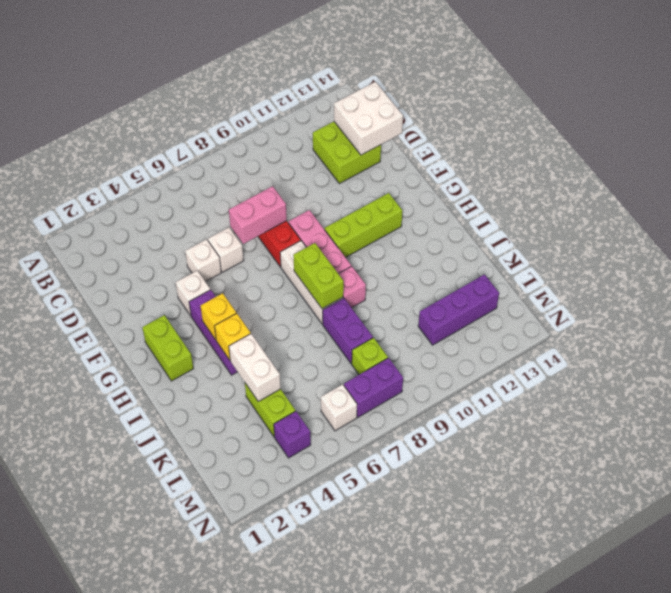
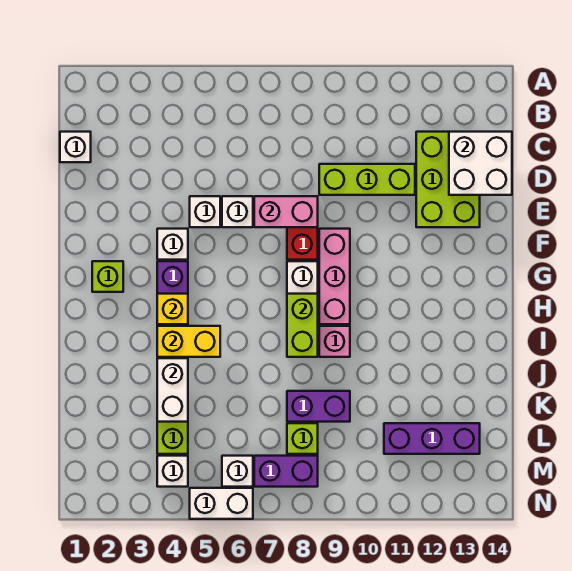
none -> white 1x1 brick [60,132,91,162]
lime 2x2 brick [313,122,381,184] -> lime 2x3 brick [416,132,480,227]
lime 1x2 brick [142,315,193,381] -> lime 1x1 brick [92,261,123,292]
lime 1x3 brick [325,193,402,257] -> lime 1x3 brick moved to [319,164,415,195]
yellow 1x1 brick [215,313,251,360] -> yellow 1x2 brick [157,326,220,357]
purple 1x2 brick [323,298,373,364] -> purple 1x2 brick turned to [287,391,350,422]
purple 1x1 brick [274,411,311,458] -> white 1x1 brick [157,456,188,487]
none -> white 1x2 brick [190,488,253,519]

